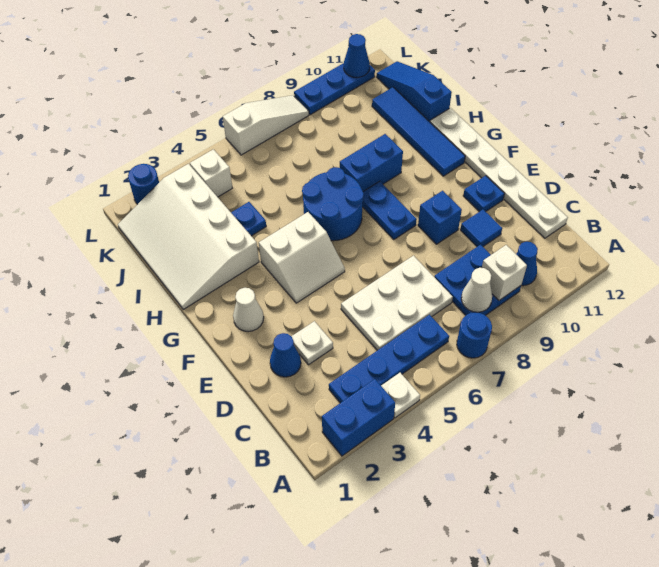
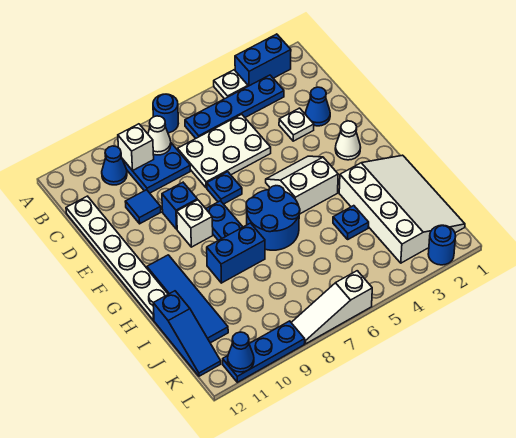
blue 1x1 plate [463,176,504,212] -> blue 1x1 plate moved to [207,172,242,204]
white 1x1 brick [190,149,232,197] -> white 1x1 brick moved to [177,200,213,247]

